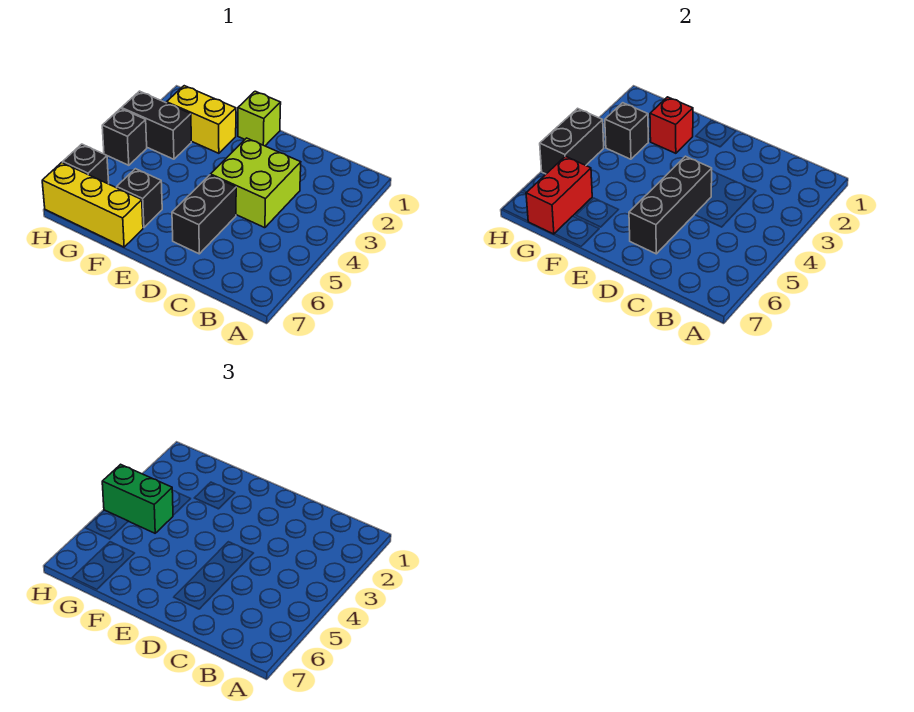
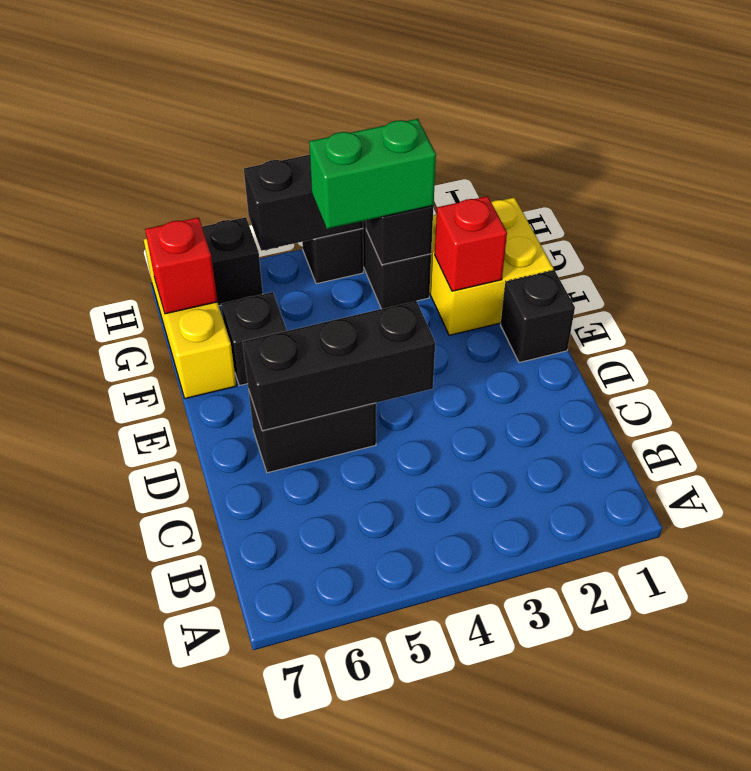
lime 2x2 brick [210,138,301,228] -> none
lime 1x1 brick [238,91,281,146] -> black 1x1 brick [501,270,575,363]
yellow 1x2 brick [167,86,236,153] -> yellow 2x2 brick [429,197,553,335]
green 1x2 brick [102,464,173,533] -> green 1x2 brick turned to [309,119,436,229]
red 1x2 brick [526,156,592,234] -> red 1x1 brick [145,218,218,314]

